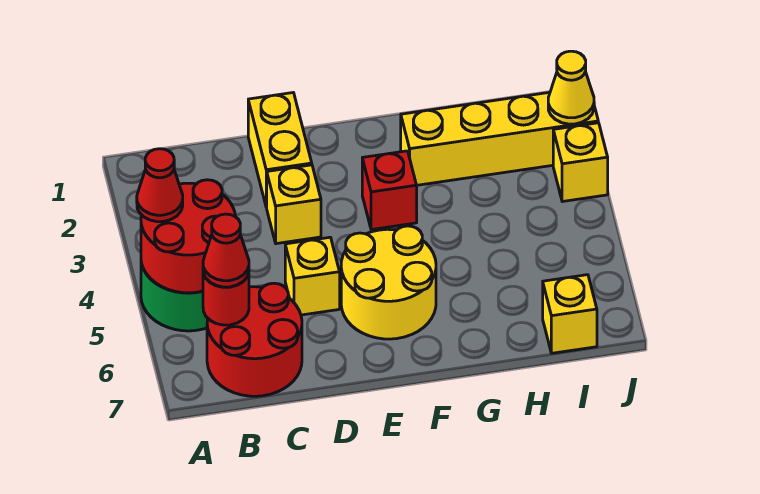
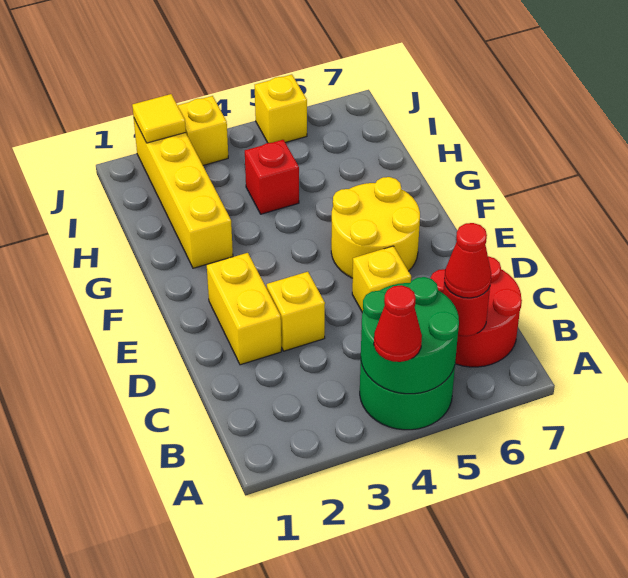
red 2x2 round brick [141,180,236,293] -> green 2x2 round brick [361,277,459,394]
yellow 1x2 brick [248,93,312,207] -> yellow 1x2 brick turned to [207,253,281,365]
red 1x1 brick [362,151,417,230] -> red 1x1 brick moved to [245,140,299,214]
yellow 1x1 brick [543,275,597,353] -> yellow 1x1 brick moved to [255,74,307,143]
yellow 1x1 cone [548,51,594,124] -> yellow 1x1 tile [132,94,186,143]

